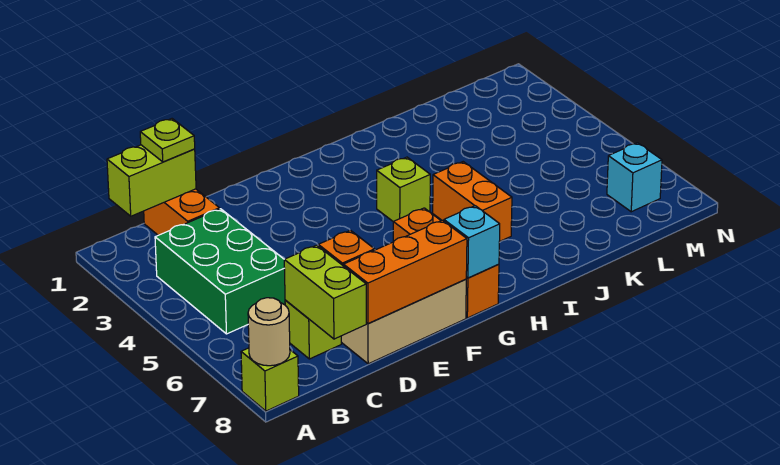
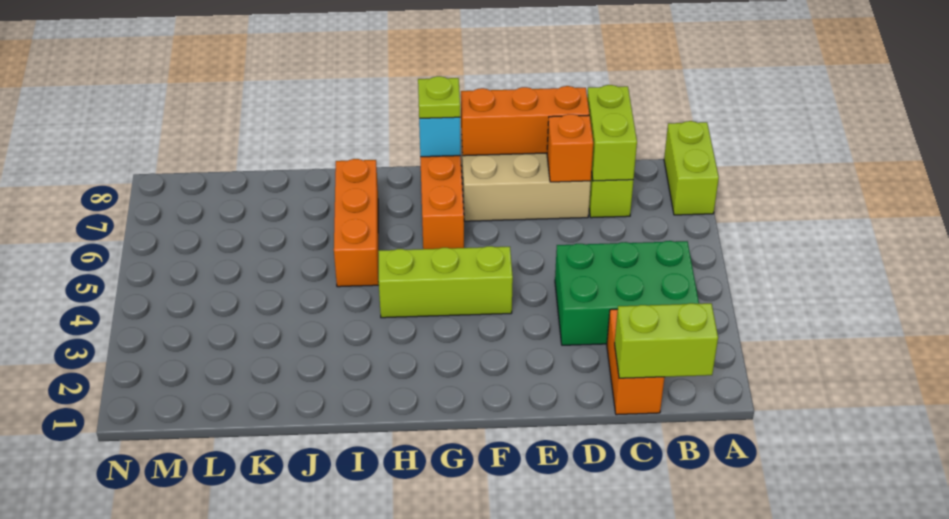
lime 1x1 brick [241,348,299,411] -> lime 1x2 brick [664,121,719,215]
tan 1x1 round brick [248,298,290,366] -> none
green 2x3 brick [155,209,285,334] -> green 2x3 brick turned to [555,241,699,345]
lime 1x1 plate [140,119,195,162] -> lime 1x1 plate moved to [418,76,460,118]
lime 1x1 brick [377,157,430,222] -> lime 1x3 brick [378,246,513,318]
orange 1x2 brick [433,162,512,242] -> orange 1x3 brick [334,159,379,287]
cyan 1x1 brick [607,143,662,212] -> none

